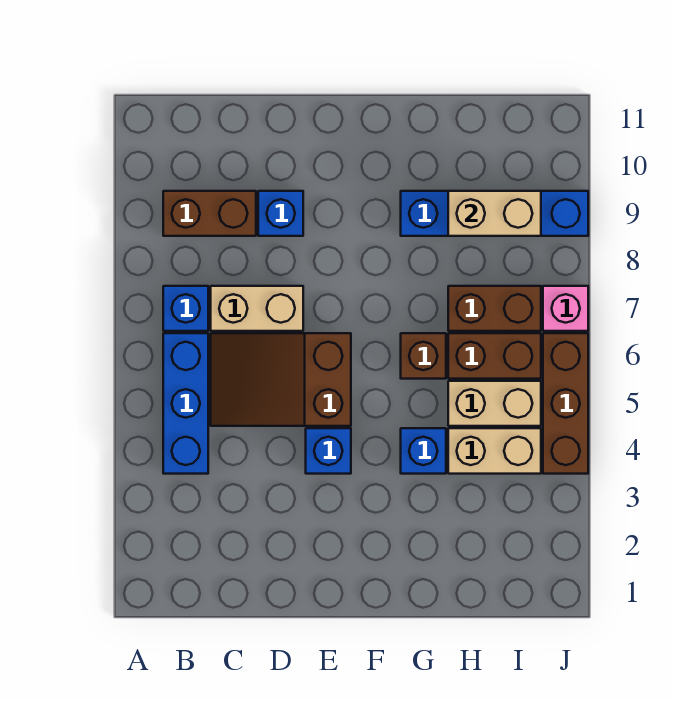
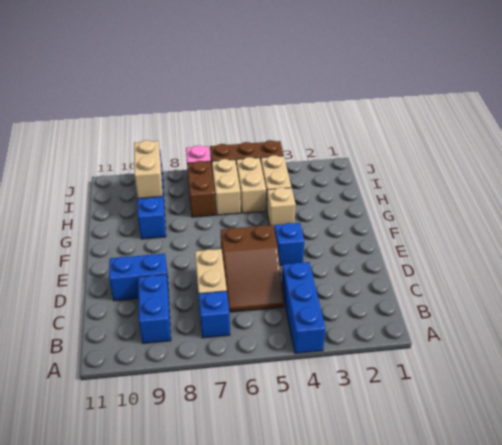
blue 1x3 brick [163,333,208,474] -> blue 1x3 brick turned to [282,262,326,353]
brown 1x2 brick [163,191,256,236] -> blue 1x2 brick [138,274,171,344]
blue 1x1 brick [258,191,303,236] -> blue 1x2 brick [109,254,169,301]
blue 1x1 brick [401,428,446,474] -> tan 1x1 brick [267,187,296,228]
brown 1x1 brick [401,333,446,379] -> none
brown 1x2 brick [448,333,541,379] -> tan 1x2 brick [212,159,241,215]

